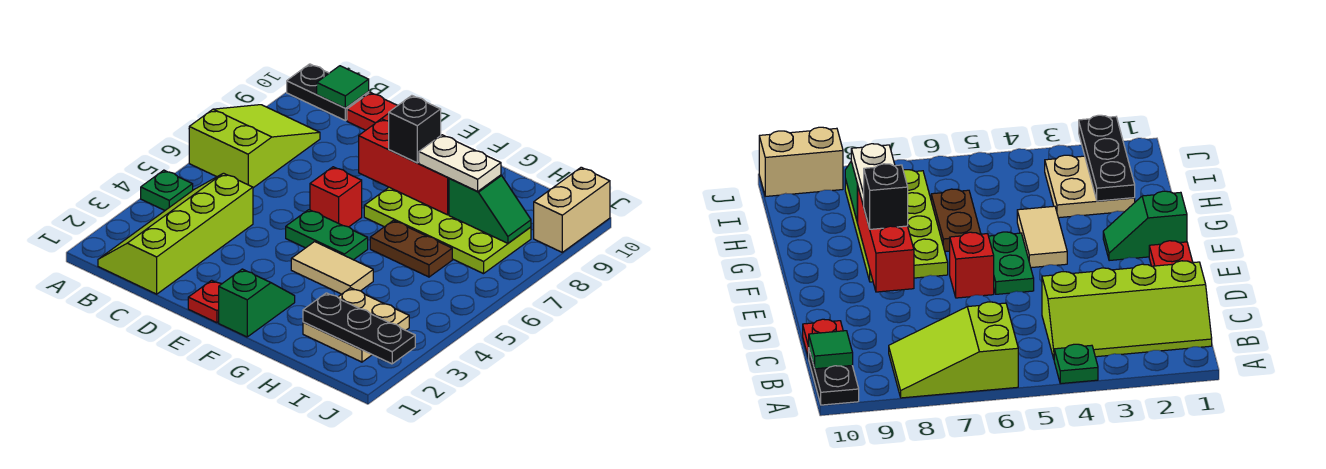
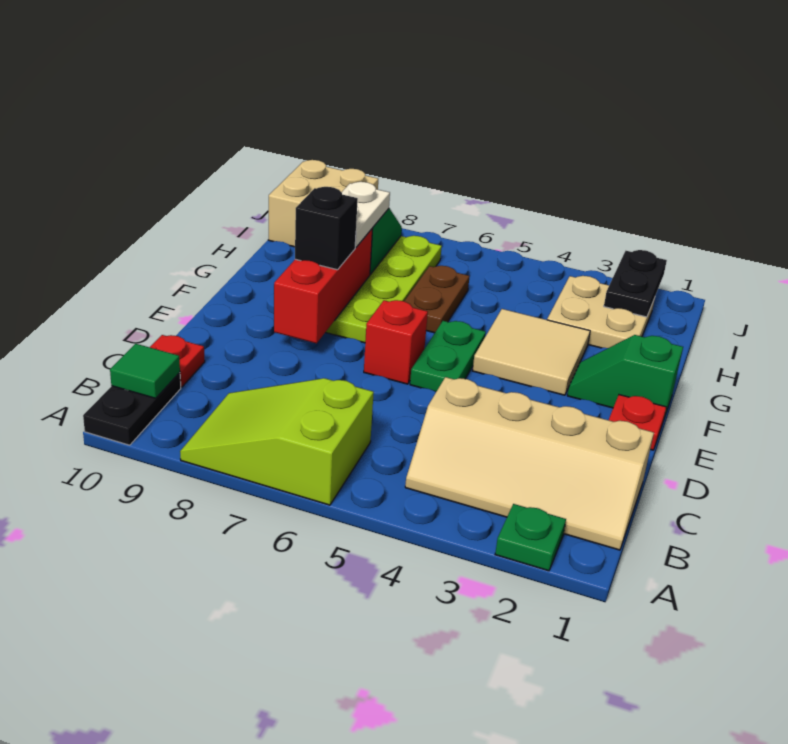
green 1x1 plate [141,170,193,210] -> green 1x1 plate moved to [495,504,566,571]
lime 2x4 slope [98,173,253,294] -> tan 2x4 slope [405,377,654,550]
tan 1x2 tile [291,242,373,294] -> tan 2x2 tile [473,309,590,395]
black 1x3 plate [303,293,415,364] -> black 1x2 plate [604,250,667,317]
tan 1x2 brick [534,167,610,252] -> tan 2x2 brick [268,160,378,247]

